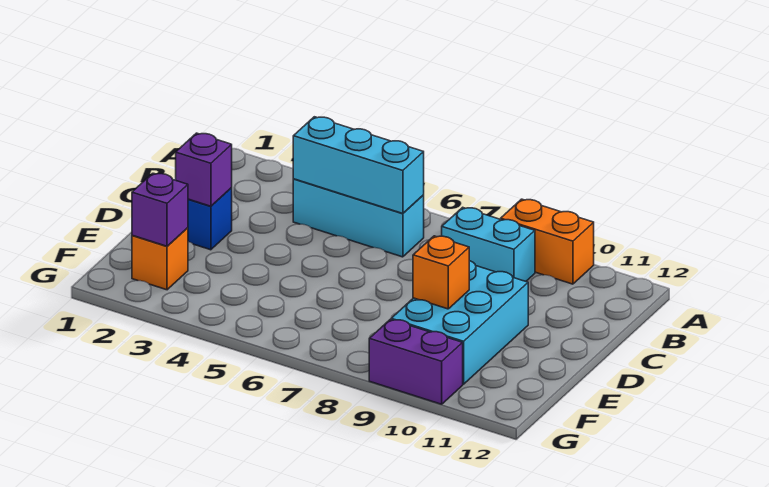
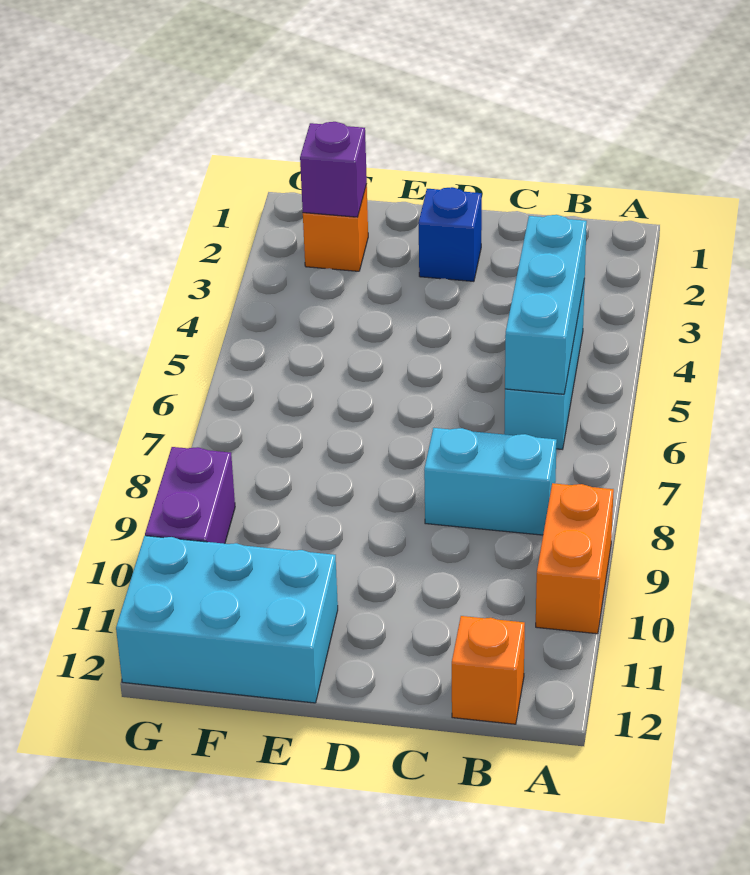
cyan 1x2 brick [442,207,535,281] -> cyan 1x2 brick turned to [424,428,557,535]
purple 1x1 brick [176,133,232,206] -> none
cyan 2x3 brick [391,261,528,384] -> cyan 2x3 brick moved to [116,536,338,703]
orange 1x1 brick [413,236,469,309] -> orange 1x1 brick moved to [452,616,525,724]

